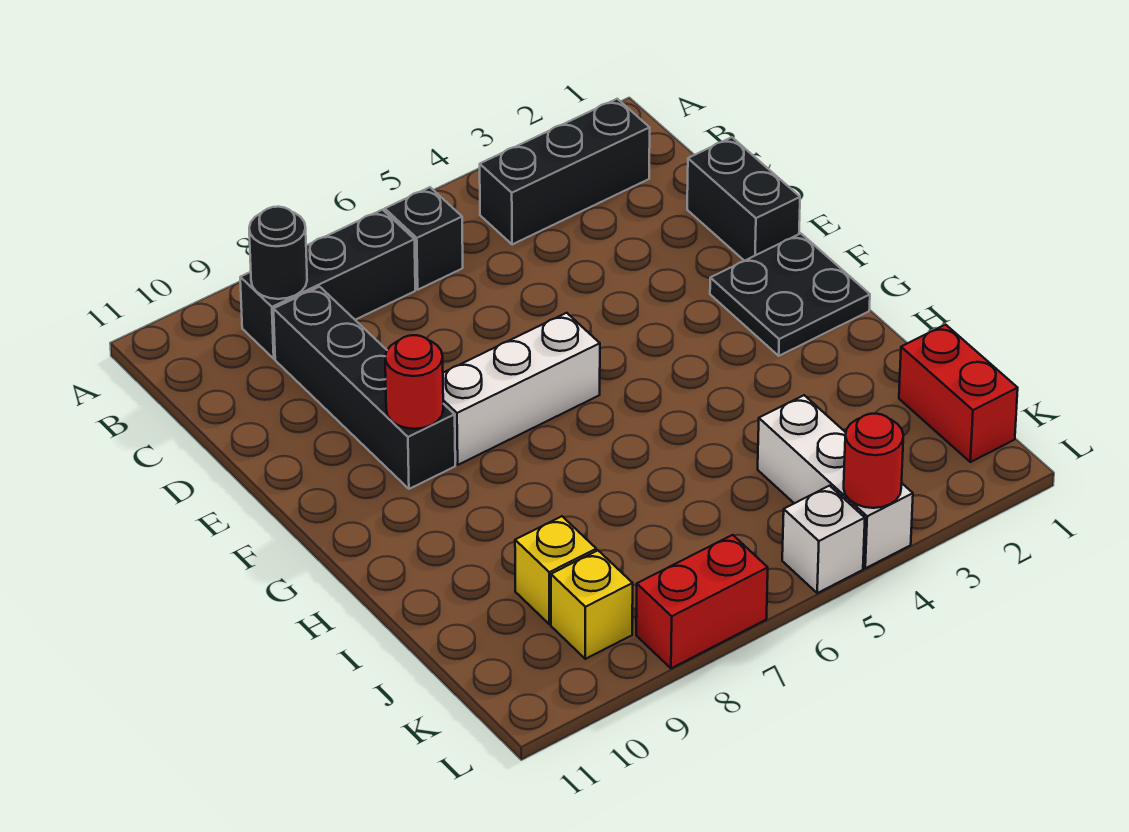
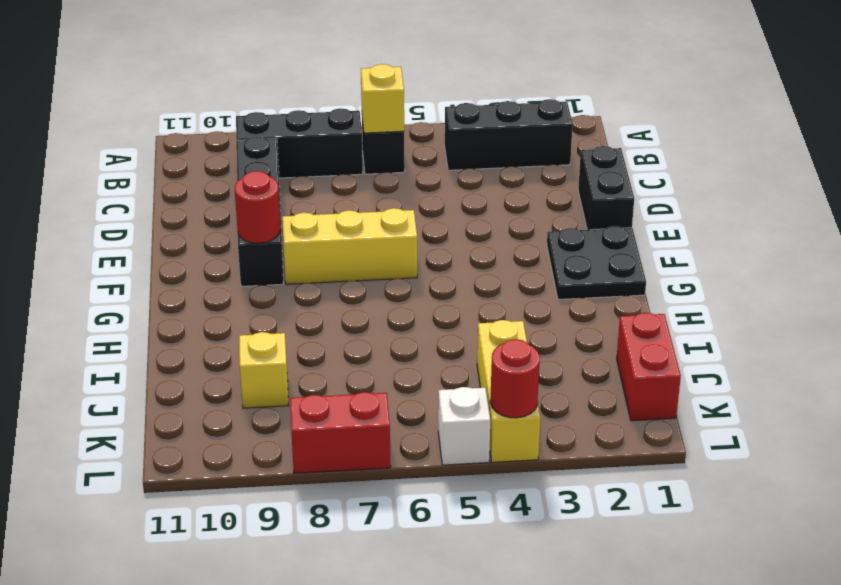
black 1x1 round brick [249,207,307,299] -> none
white 1x3 brick [443,313,600,465] -> yellow 1x3 brick [282,208,417,284]
white 1x3 brick [758,395,913,568] -> yellow 1x3 brick [477,320,540,462]
yellow 1x1 brick [551,551,633,659] -> yellow 1x1 brick moved to [361,64,404,133]

